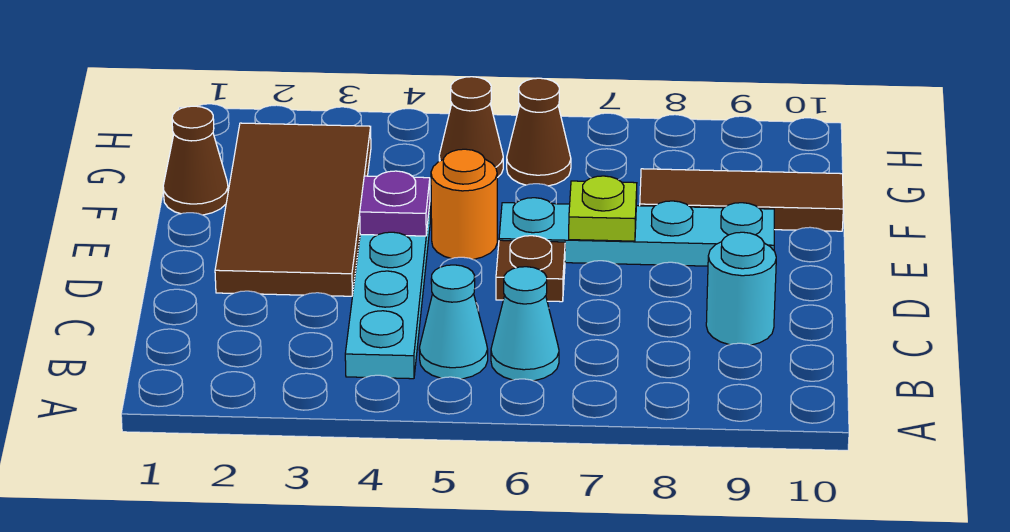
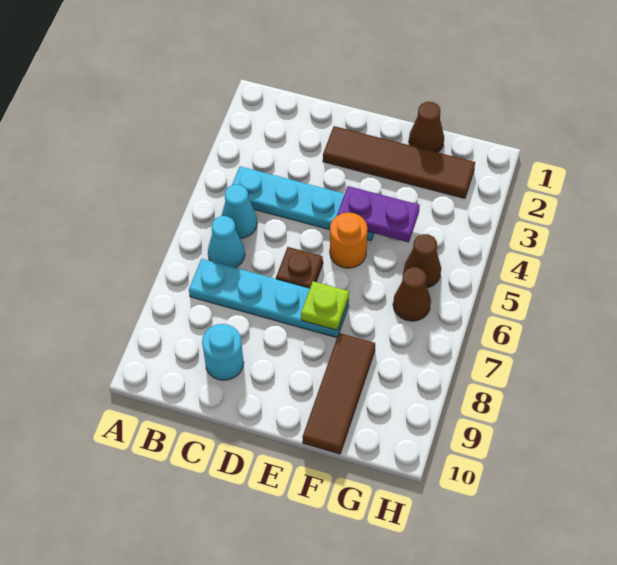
brown 2x4 tile [215,123,371,296] -> brown 1x4 tile [323,126,475,198]
purple 1x1 plate [360,171,430,236] -> purple 1x2 plate [337,186,420,242]
cyan 1x4 plate [499,198,774,266] -> cyan 1x4 plate turned to [189,259,349,338]

